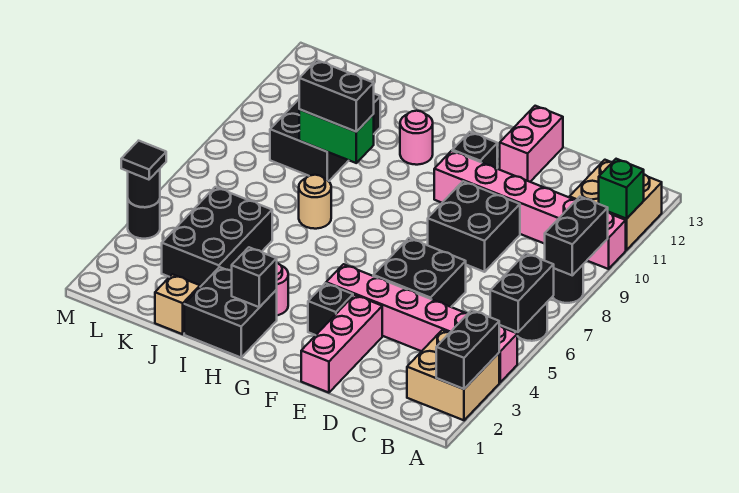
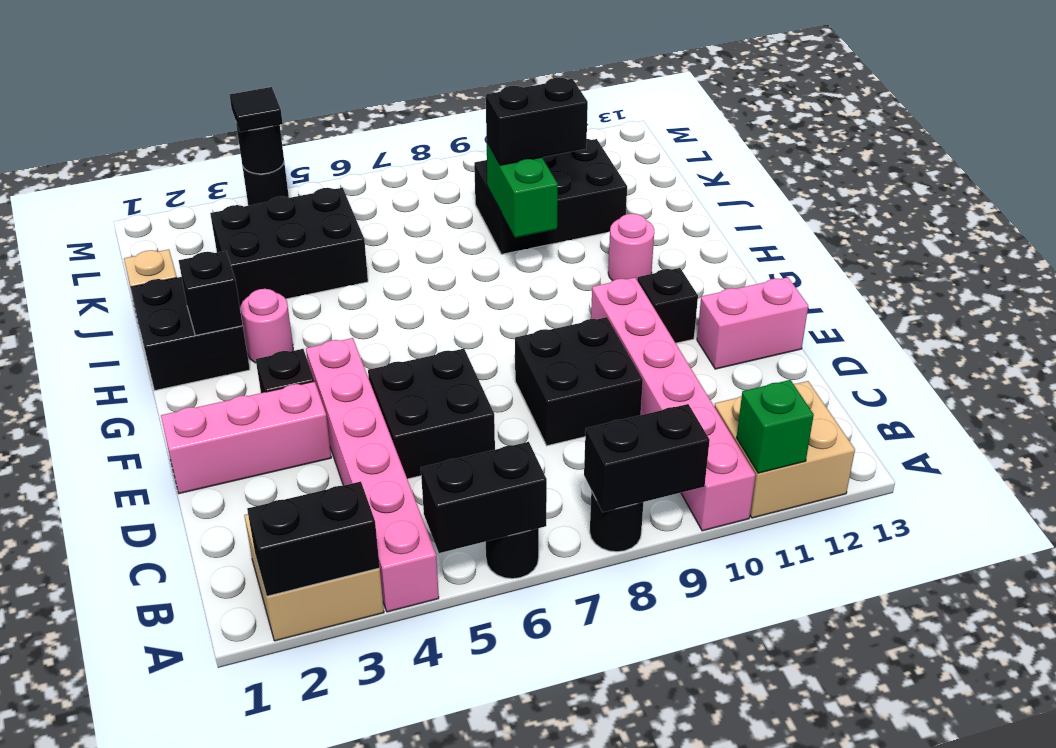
tan 1x1 round brick [299,175,331,229] -> none
black 1x2 brick [299,60,374,132] -> black 1x2 brick turned to [486,78,588,165]

